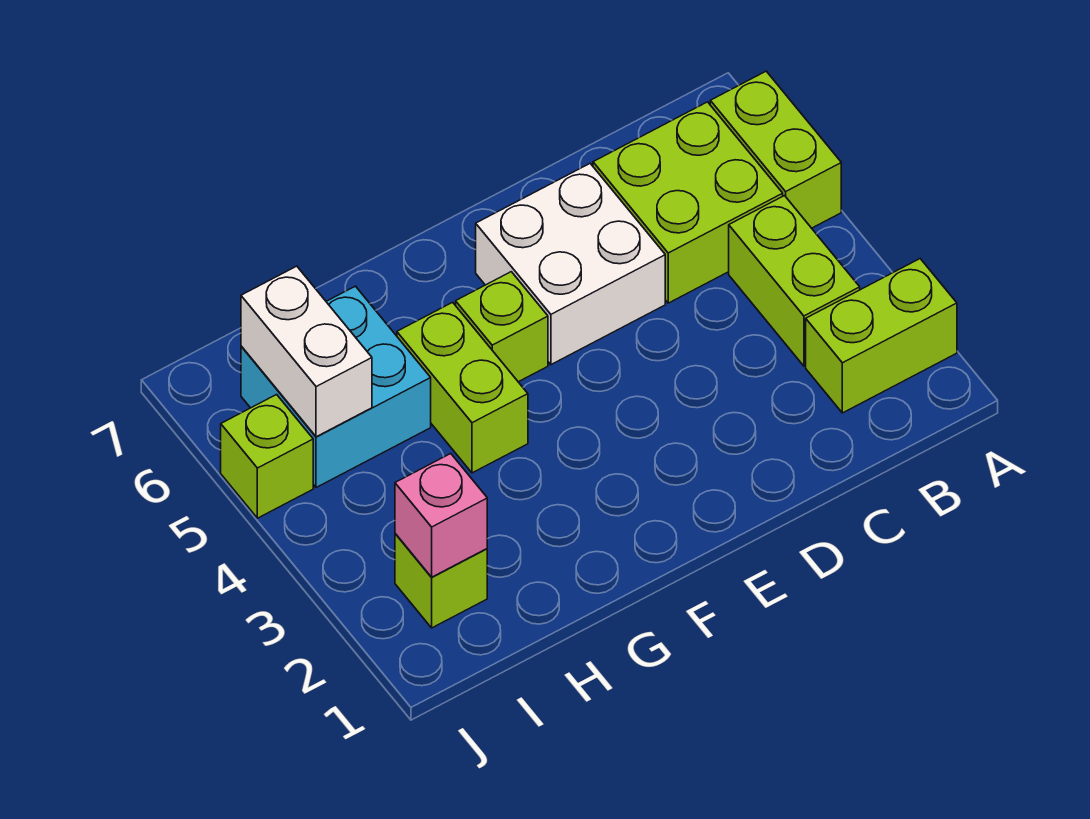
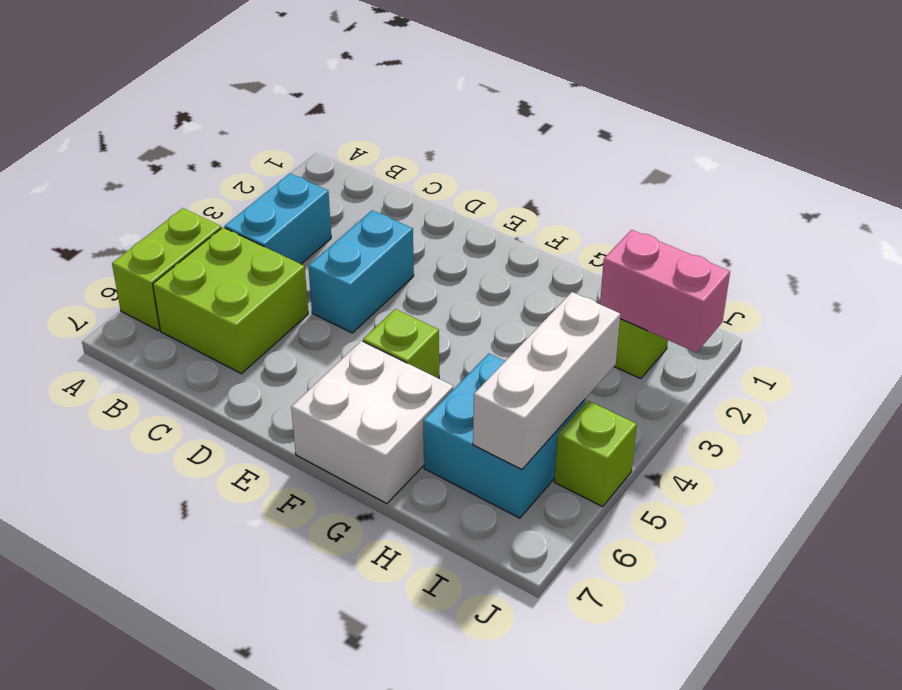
lime 1x2 brick [806,259,957,413] -> none
lime 1x2 brick [729,196,860,366] -> cyan 1x2 brick [225,174,331,264]
none -> cyan 1x2 brick [308,210,414,333]
white 2x2 brick [476,164,665,365] -> white 2x2 brick moved to [291,341,453,504]
lime 1x2 brick [397,302,528,473] -> none
pink 1x1 brick [395,454,487,577] -> pink 1x2 brick [600,230,730,353]
white 1x2 brick [241,266,372,437] -> white 1x3 brick [473,292,620,469]

